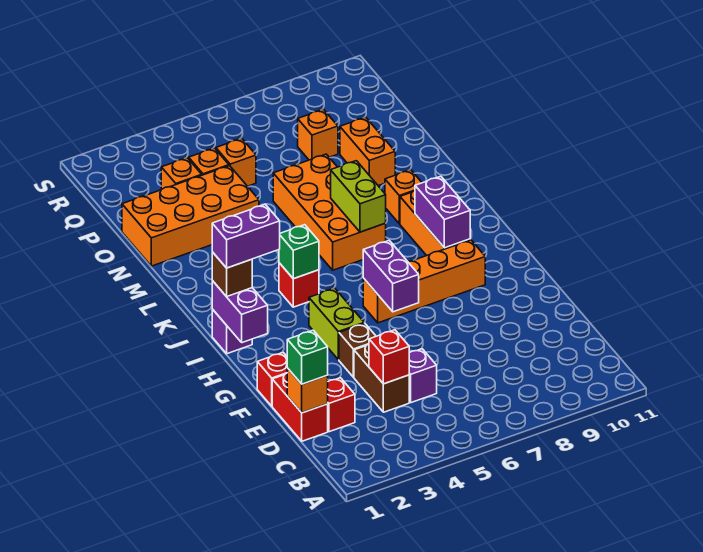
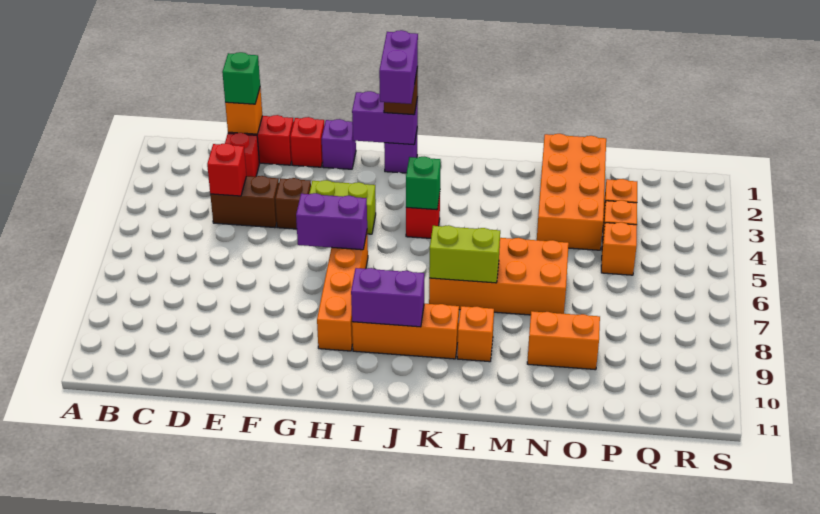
purple 1x1 brick [409,349,437,403] -> purple 1x1 brick moved to [322,119,356,169]
orange 1x1 brick [298,109,338,160] -> none

